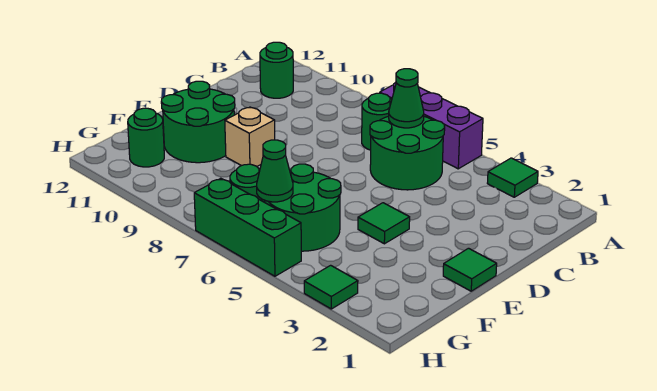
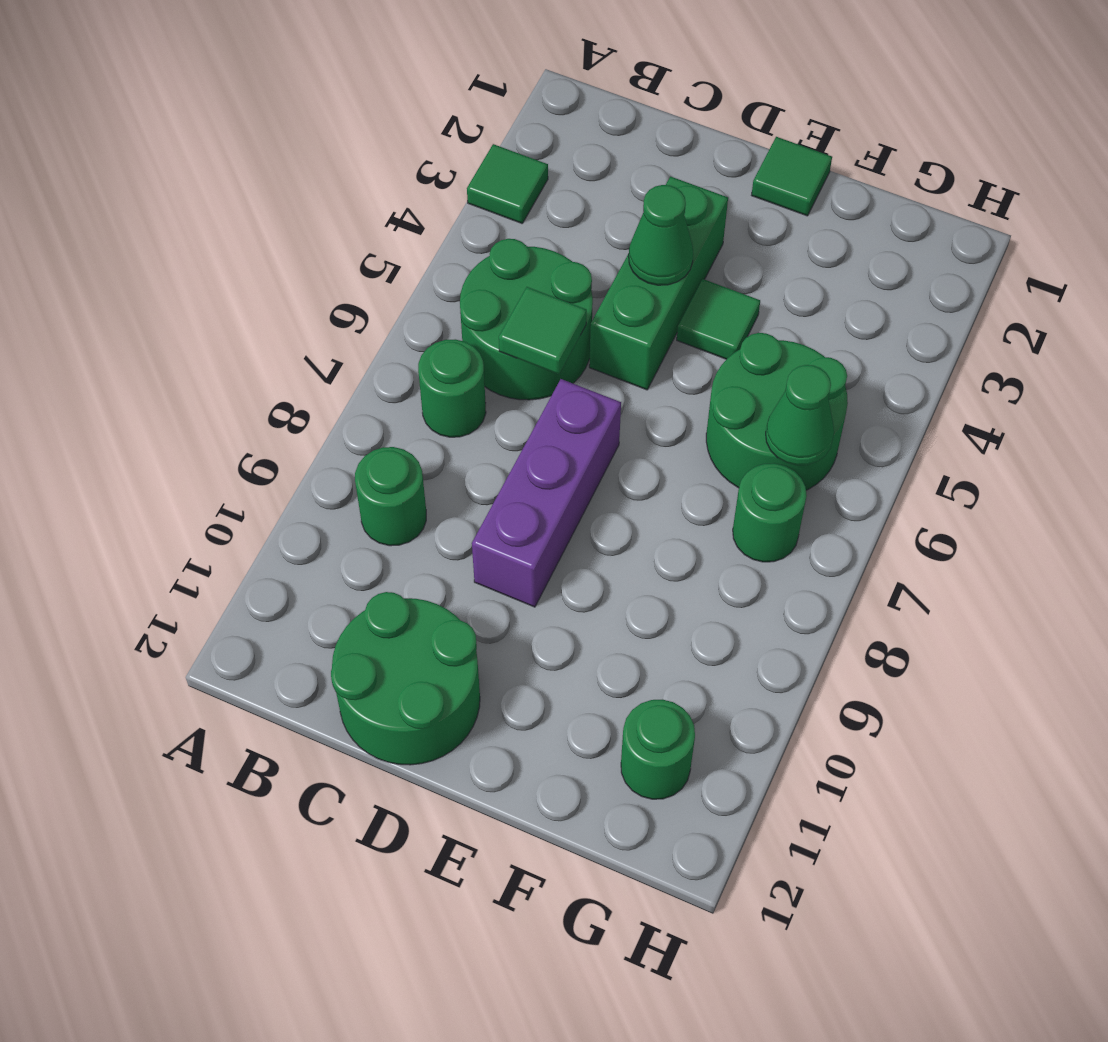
purple 1x3 brick [380,82,483,169] -> purple 1x3 brick moved to [472,379,621,607]
green 1x1 cone [389,69,424,128] -> green 1x1 cone moved to [629,185,693,285]
green 1x1 round brick [260,42,293,98] -> green 1x1 round brick moved to [355,447,426,546]
tan 1x1 brick [225,107,275,166] -> none
green 2x2 round brick [161,81,235,163] -> green 2x2 round brick moved to [331,592,480,765]
green 1x1 tile [304,265,358,309] -> green 1x1 tile moved to [499,287,587,374]
green 1x3 brick [194,178,301,276] -> green 1x3 brick moved to [589,177,728,390]

